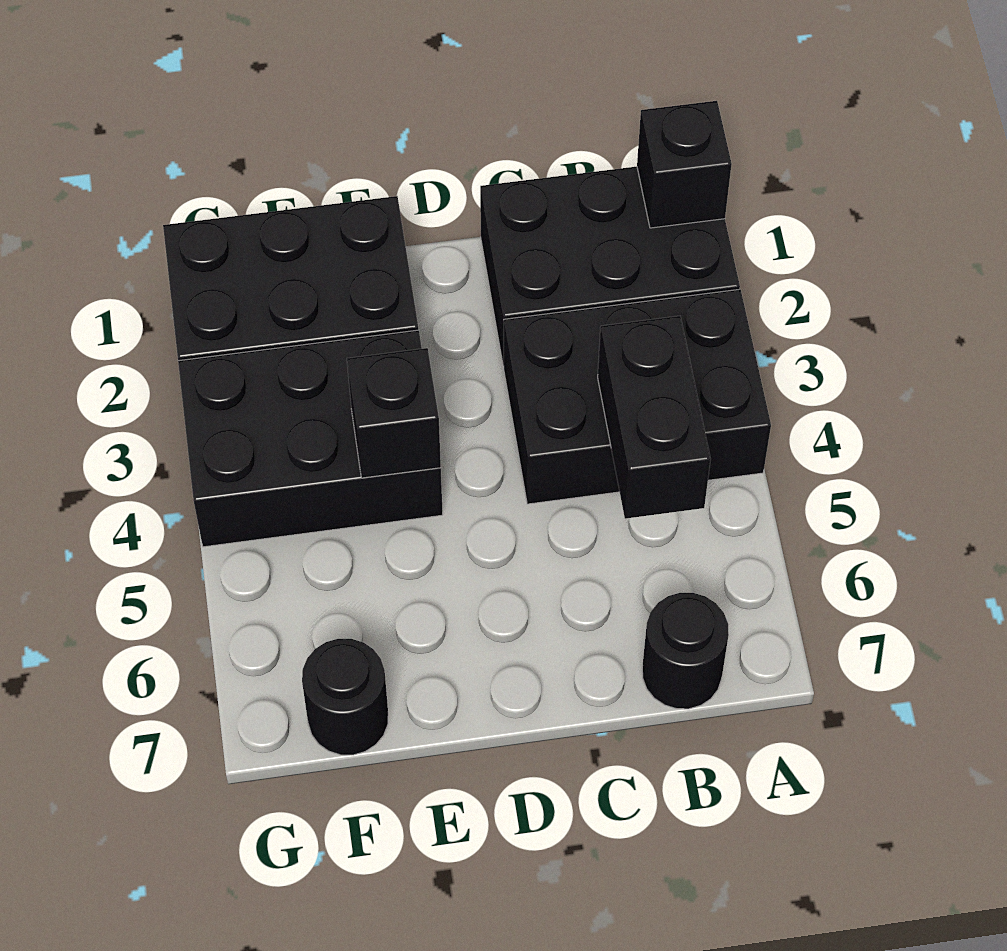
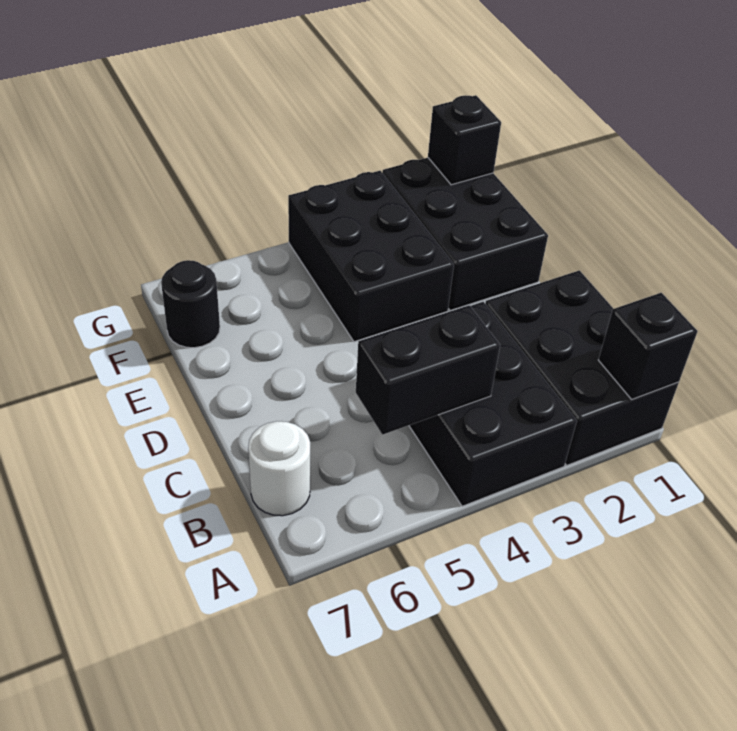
black 1x1 round brick [642,593,729,709] -> white 1x1 round brick [248,421,310,516]
black 1x1 brick [347,348,441,478] -> black 1x1 brick moved to [428,95,501,185]

